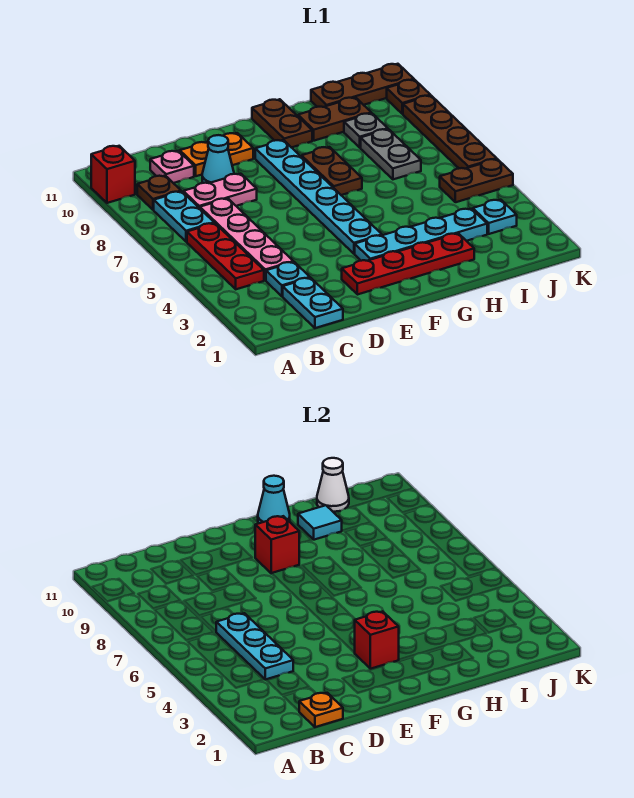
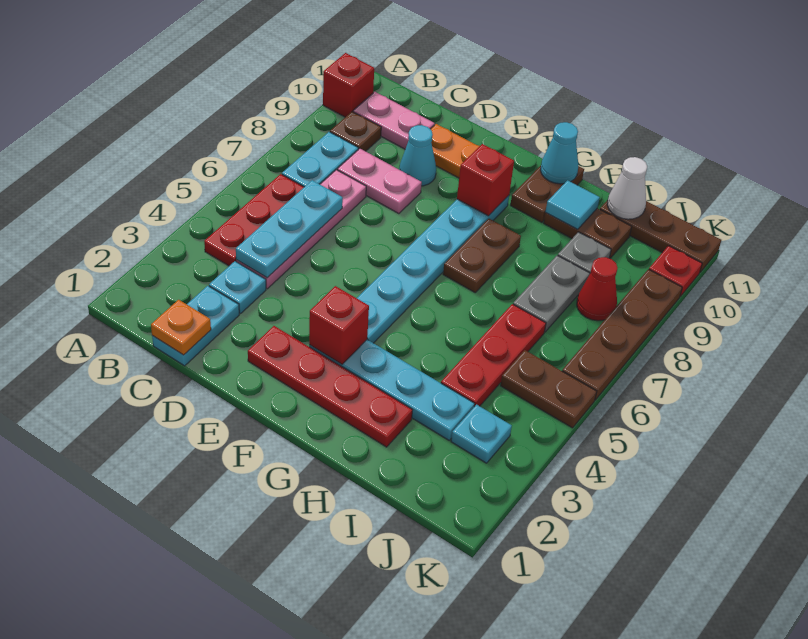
pink 1x1 plate [150,151,194,183] -> pink 1x2 plate [353,92,435,149]
none -> red 1x3 plate [441,304,546,407]
none -> red 1x1 cone [577,257,618,321]
brown 1x1 plate [387,80,430,114] -> red 1x1 plate [649,246,702,297]

